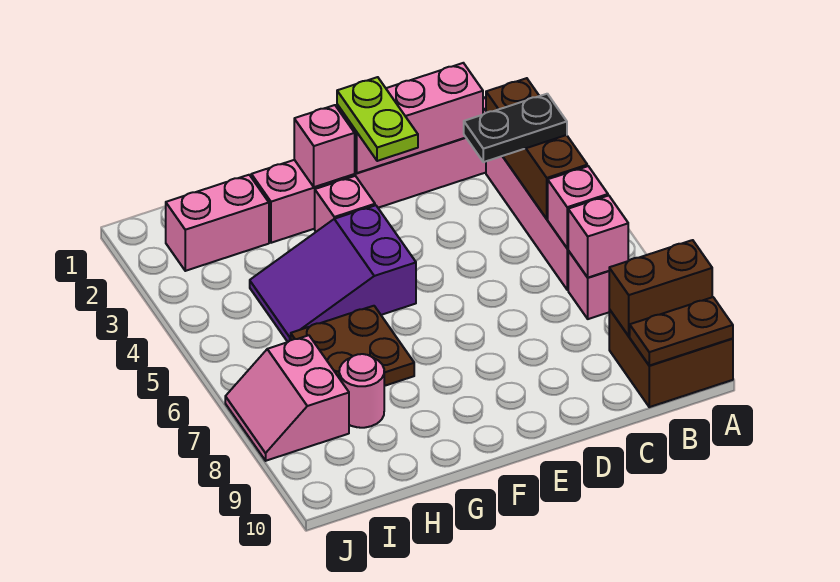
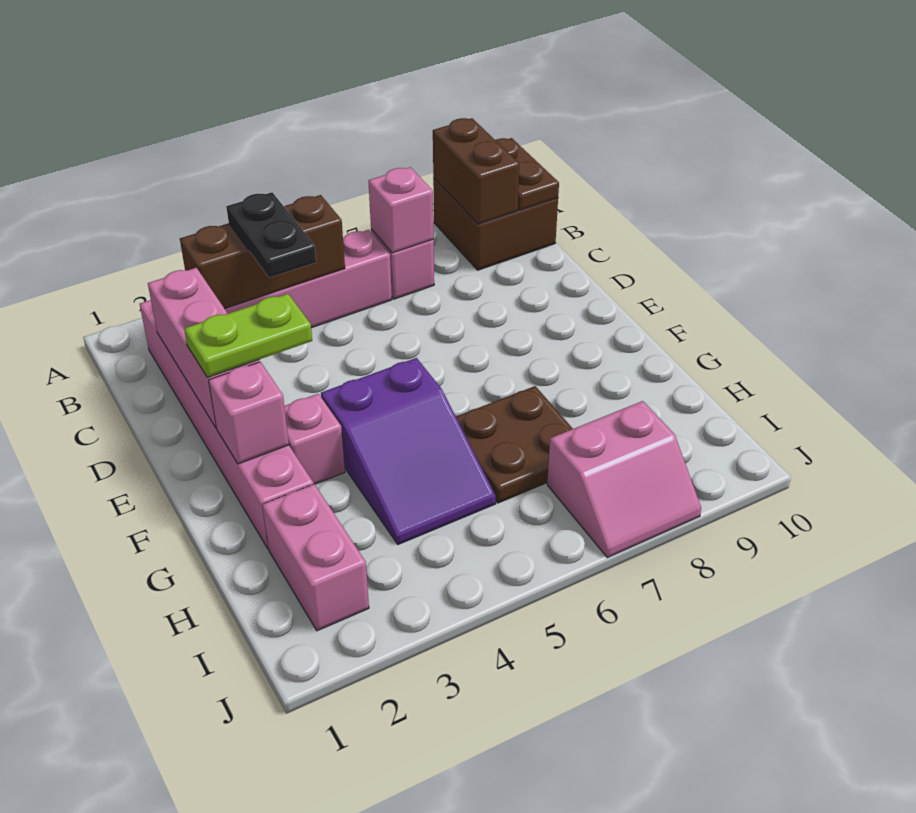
pink 1x1 brick [548,166,608,248] -> none
pink 1x1 round brick [339,354,384,428] -> none

